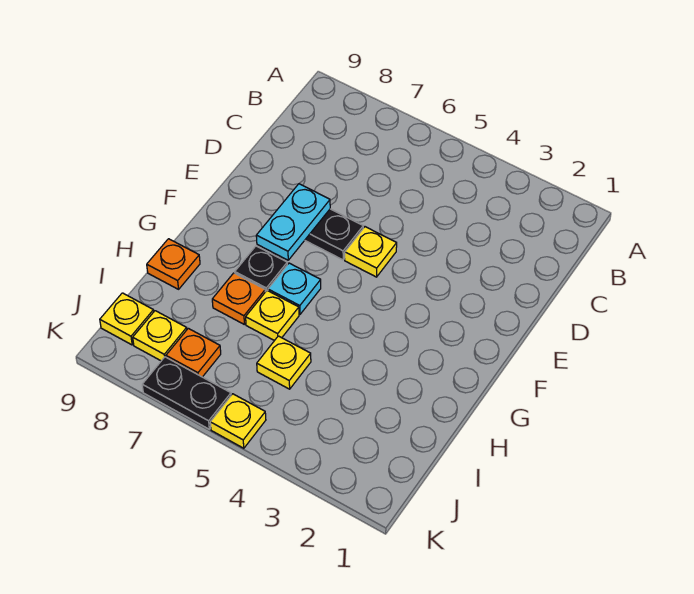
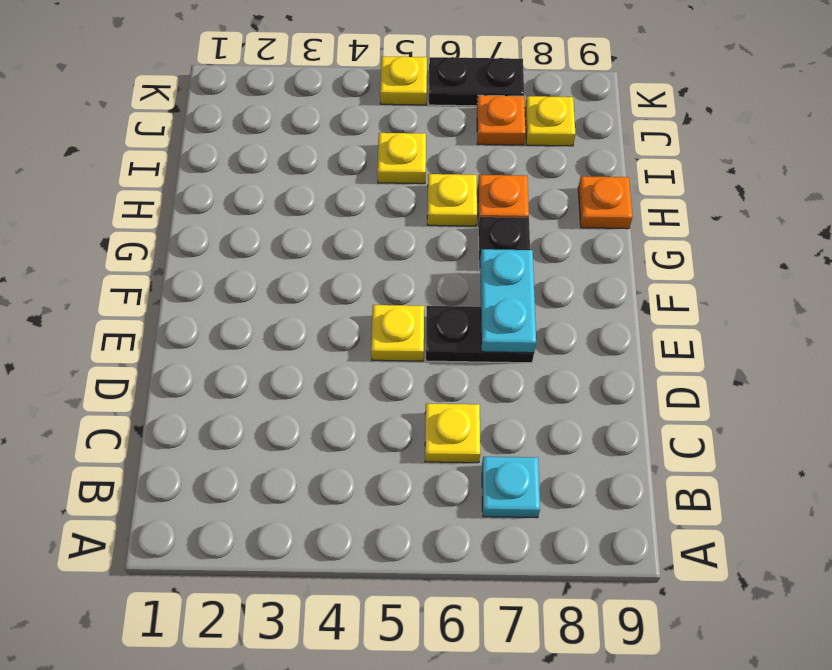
cyan 1x1 plate [268,263,321,314] -> cyan 1x1 plate moved to [482,457,540,518]
yellow 1x1 plate [100,293,154,345] -> yellow 1x1 plate moved to [425,404,480,463]

